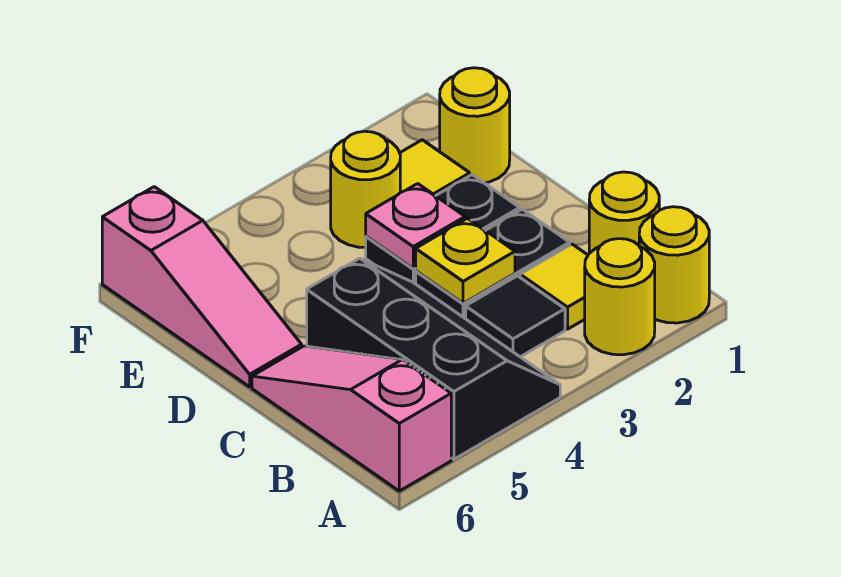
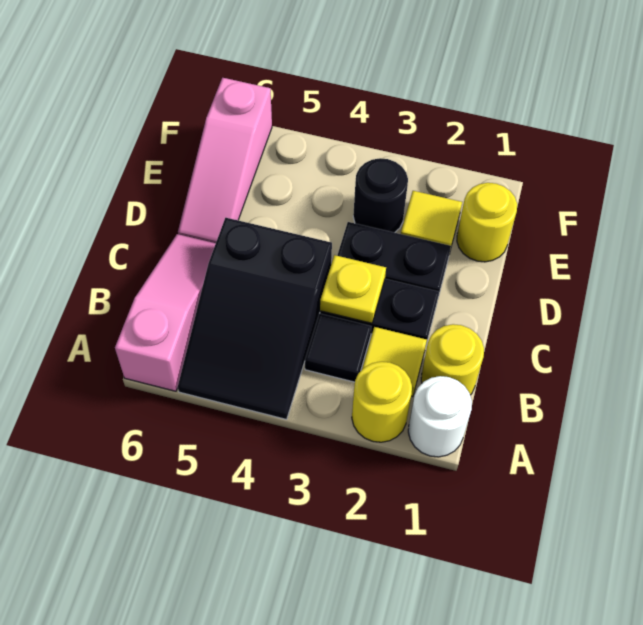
yellow 1x1 round brick [639,207,709,323] -> white 1x1 round brick [408,376,472,457]
black 2x3 slope [307,258,560,459] -> black 2x3 slope turned to [178,218,332,419]
pink 1x1 plate [366,184,465,269] -> none
yellow 1x1 round brick [331,131,400,247] -> black 1x1 round brick [353,158,408,233]

